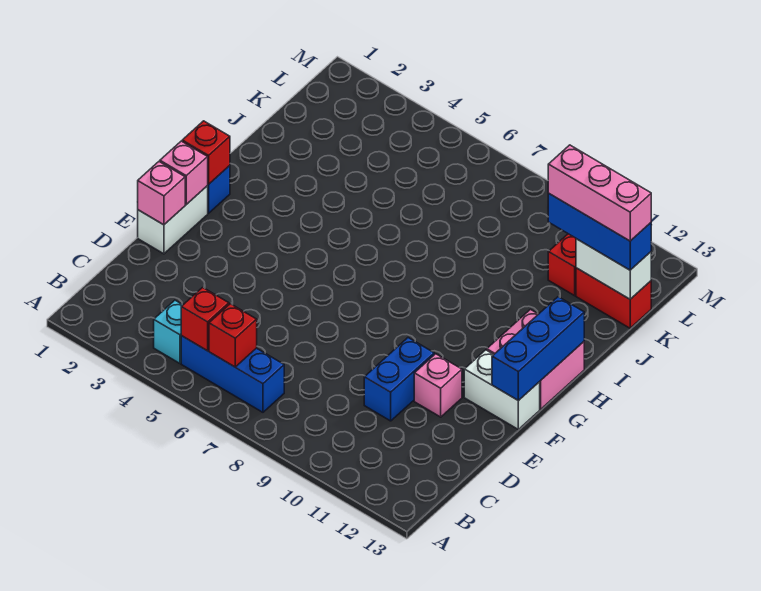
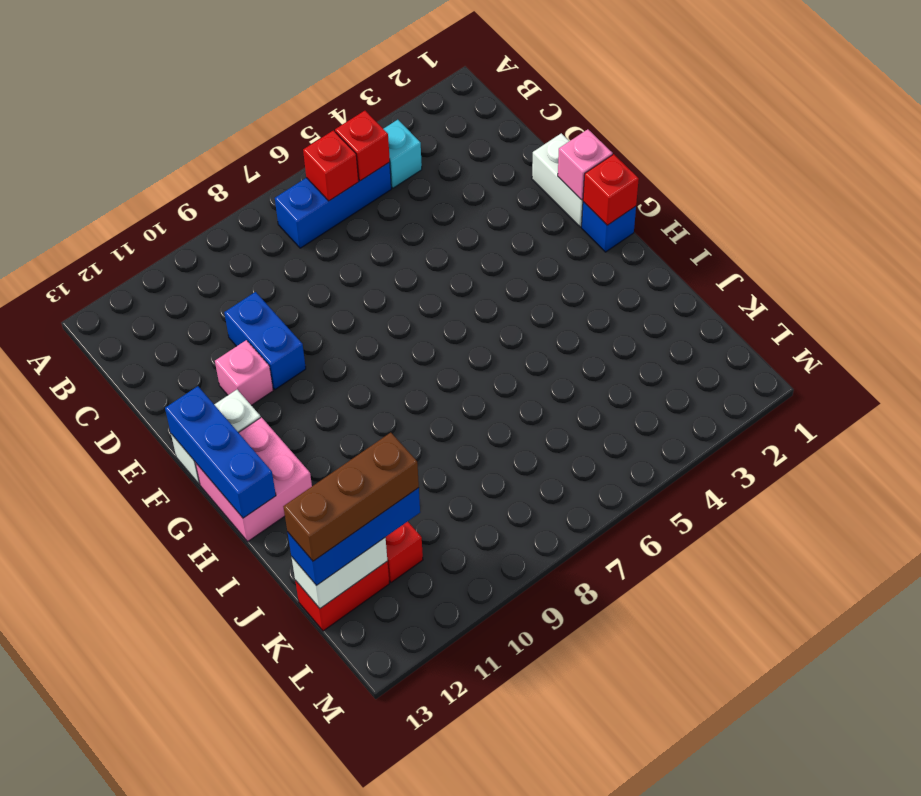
pink 1x1 brick [138,162,185,225] -> none
pink 1x3 brick [548,145,651,241] -> brown 1x3 brick [283,433,419,561]

